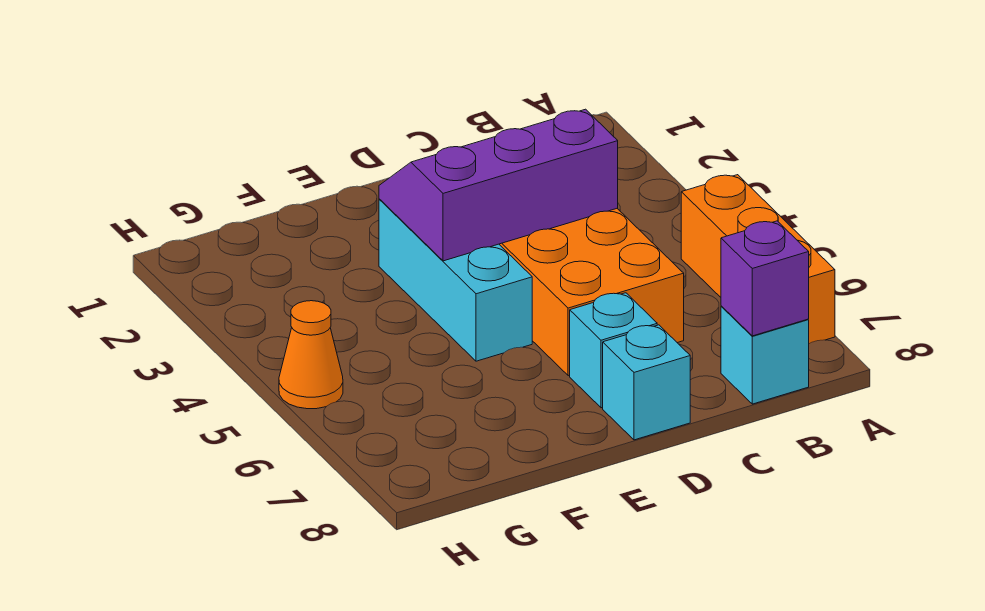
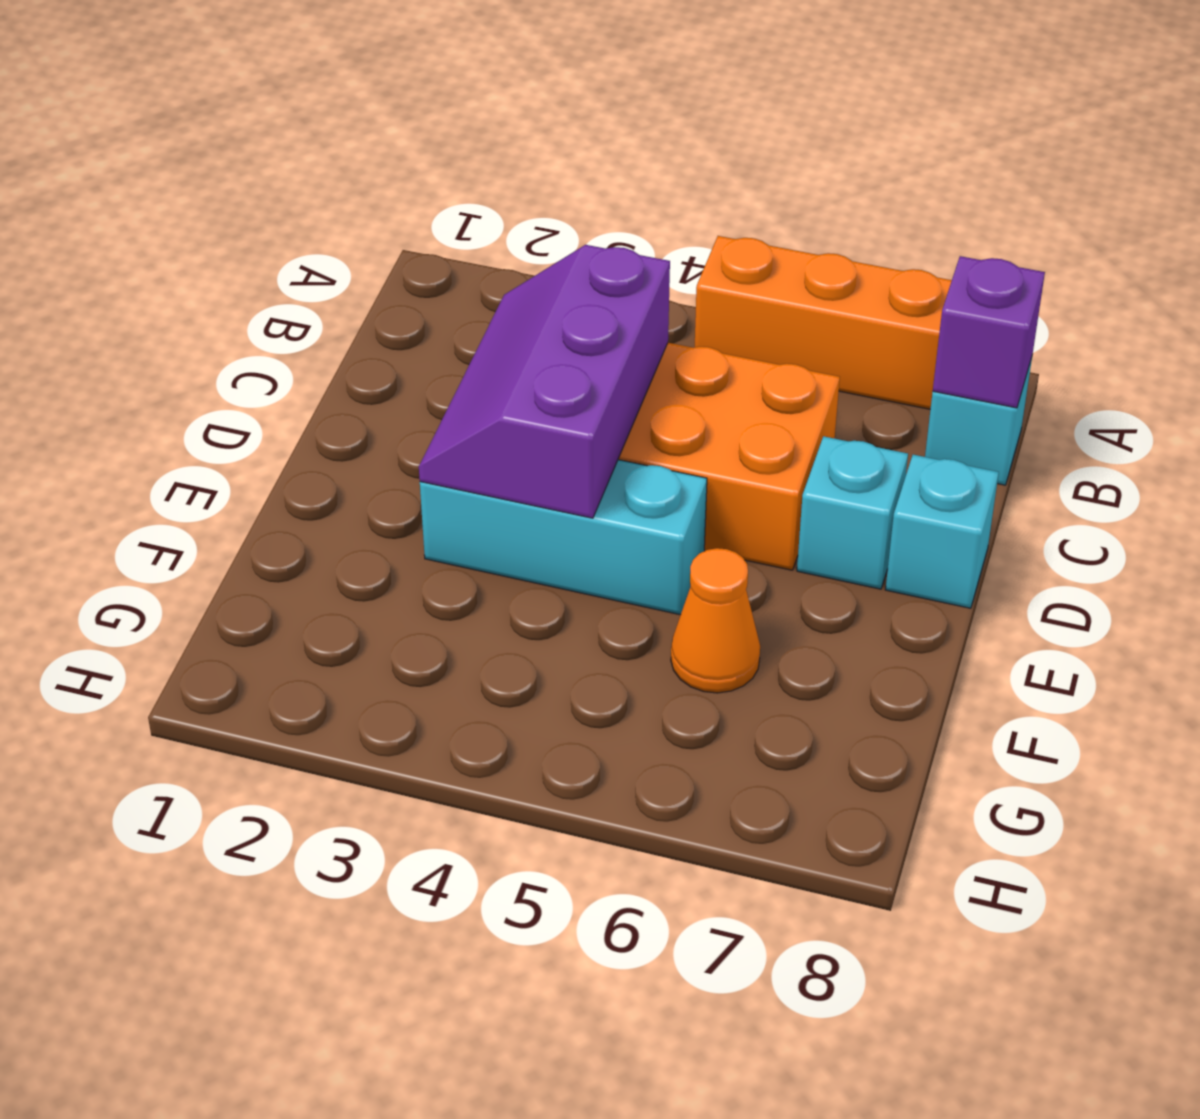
orange 1x1 cone [279,301,343,409] -> orange 1x1 cone moved to [671,548,760,693]

